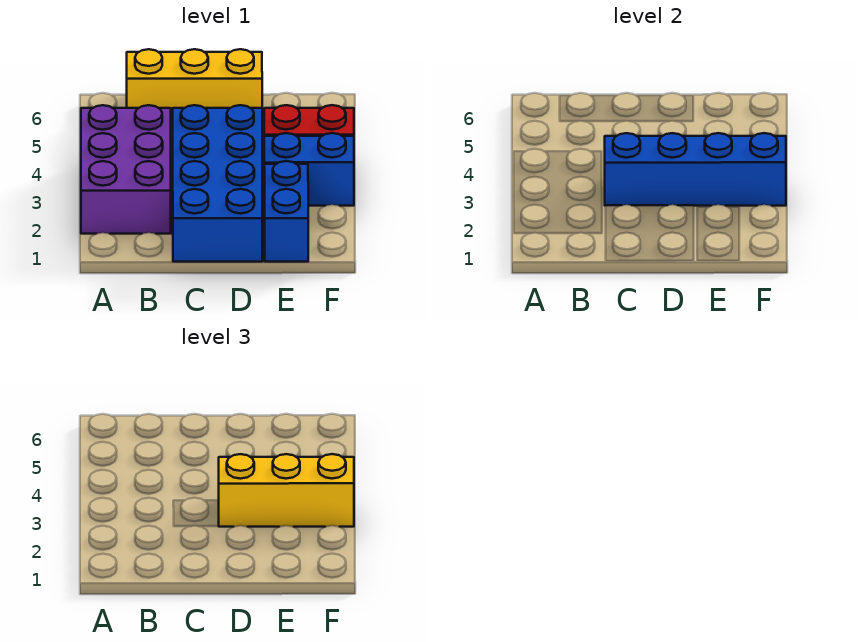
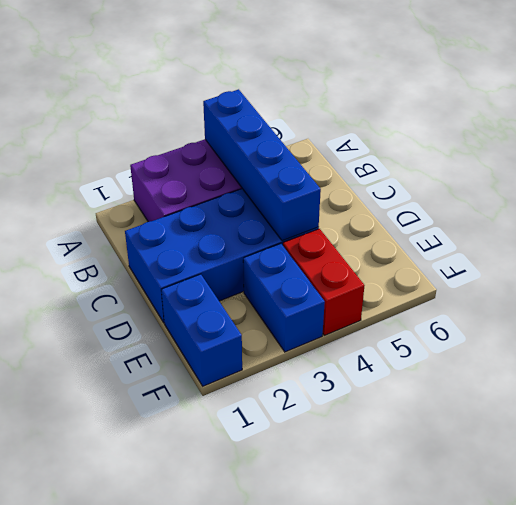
yellow 1x3 brick [127,49,262,122] -> none
blue 1x4 brick [605,133,786,206] -> blue 1x4 brick moved to [203,89,321,241]
yellow 1x3 brick [219,454,354,527] -> none
blue 1x2 brick [264,161,308,262] -> blue 1x2 brick turned to [161,274,242,386]

